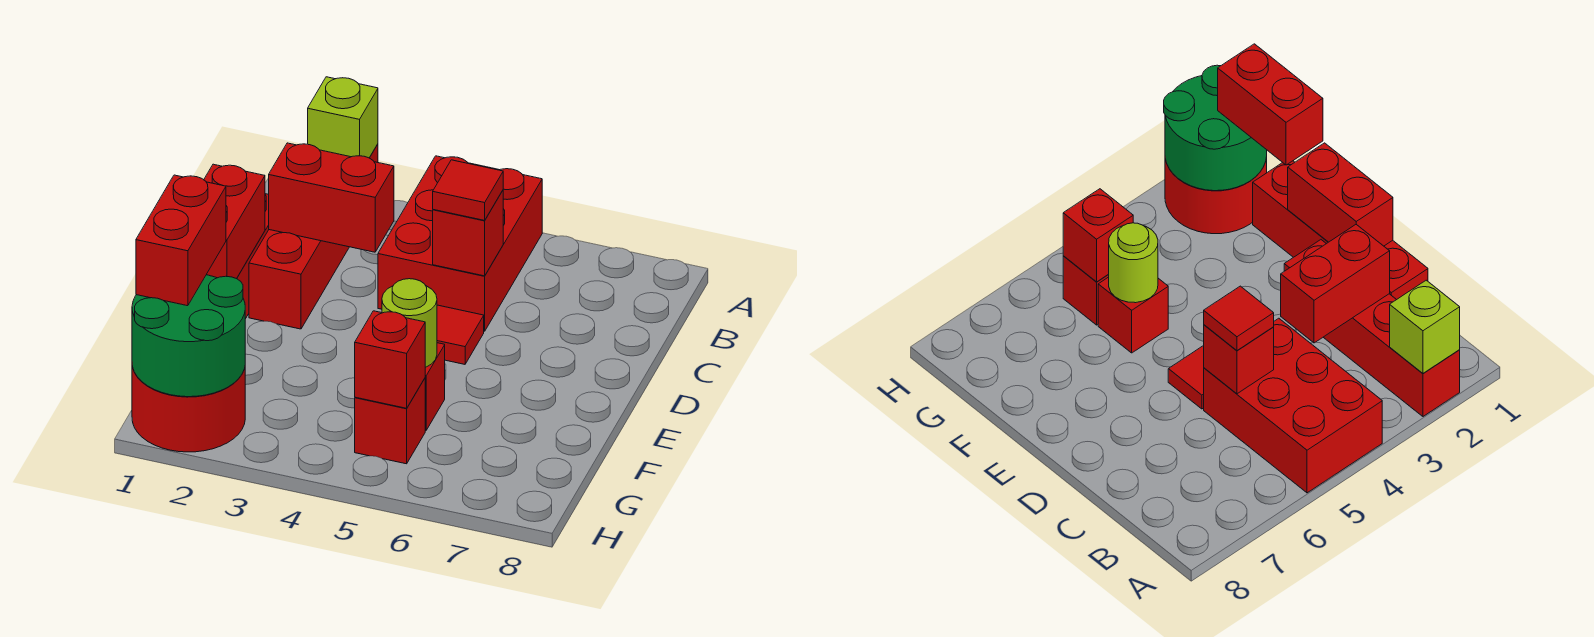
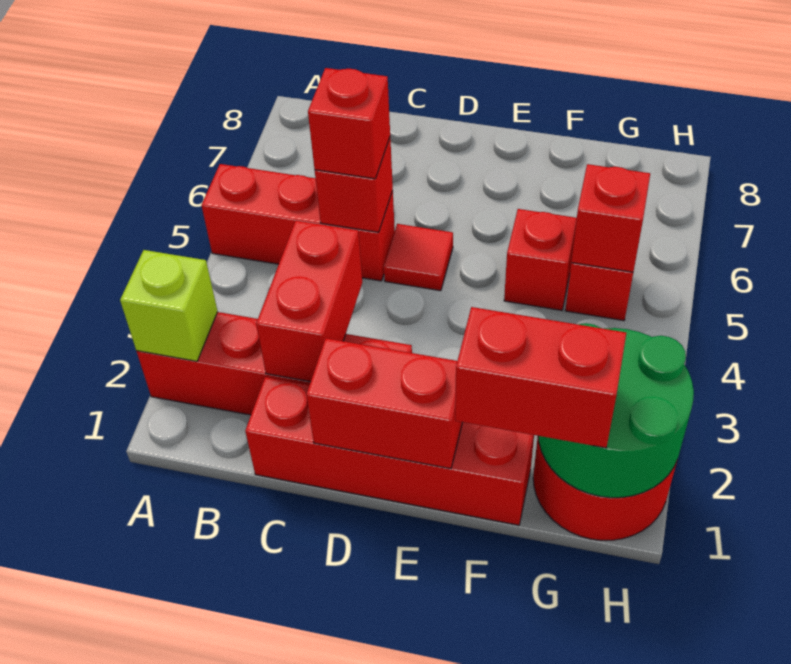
red 2x3 brick [378,156,542,331] -> red 1x3 brick [201,164,395,281]
red 1x1 tile [433,160,503,220] -> red 1x1 brick [308,68,390,179]
lime 1x1 round brick [382,279,437,368] -> none

